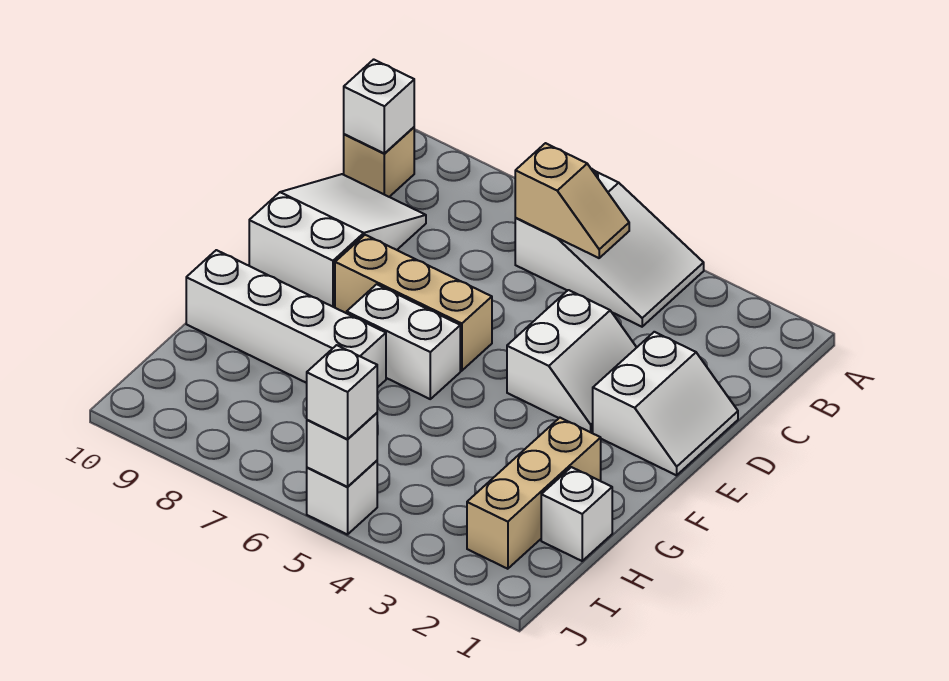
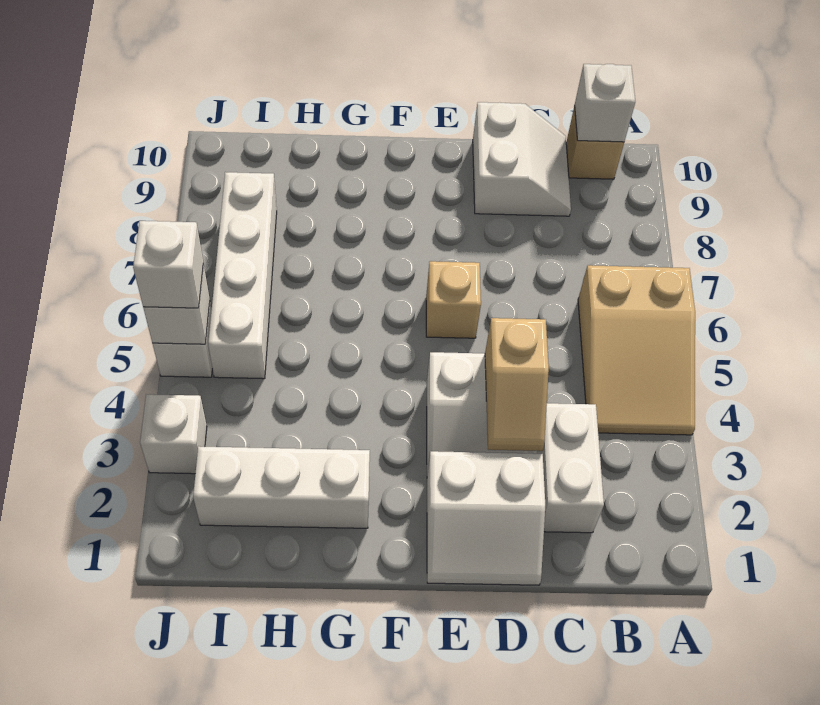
white 2x3 slope [515,169,704,327] -> tan 2x3 slope [578,265,695,435]
tan 1x2 slope [515,143,629,258] -> tan 1x2 slope moved to [485,318,549,451]
white 2x3 slope [249,174,426,307] -> white 2x2 slope [473,102,571,216]
tan 1x3 brick [335,235,492,371] -> tan 1x1 brick [426,261,481,338]
white 1x2 brick [347,284,460,399] -> white 1x2 brick moved to [537,403,604,533]
tan 1x3 brick [467,418,601,569] -> white 1x3 brick [193,446,370,528]
white 1x4 brick [186,250,386,388] -> white 1x4 brick moved to [208,172,277,379]
white 1x1 brick [541,467,612,561] -> white 1x1 brick moved to [140,394,207,474]

